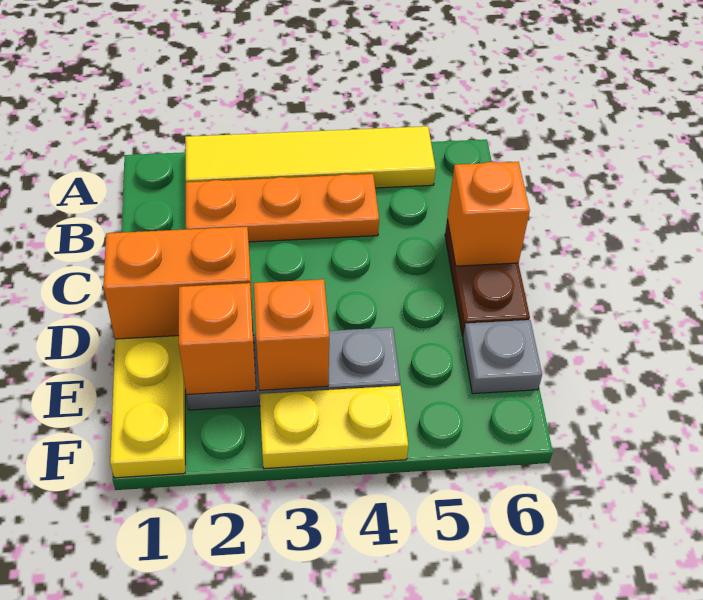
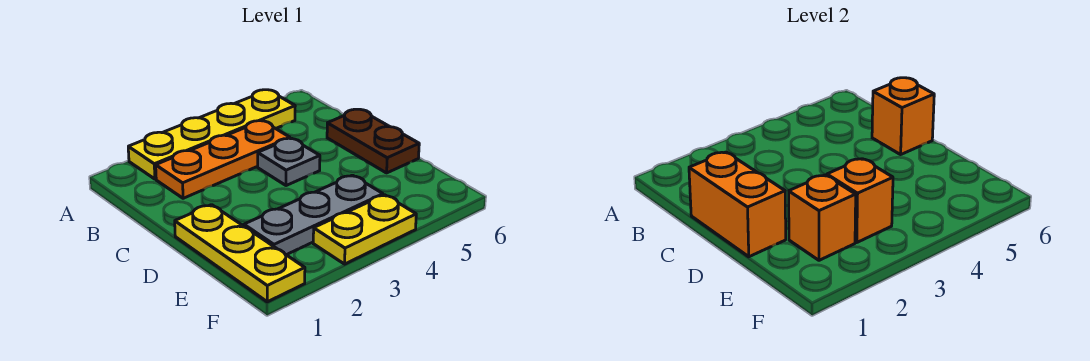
yellow 1x4 tile [185,126,436,188] -> yellow 1x4 plate [128,90,295,179]
orange 1x2 brick [104,227,253,339] -> orange 1x2 brick turned to [689,152,786,257]
grey 1x1 plate [463,320,542,394] -> grey 1x1 plate moved to [258,138,320,186]

